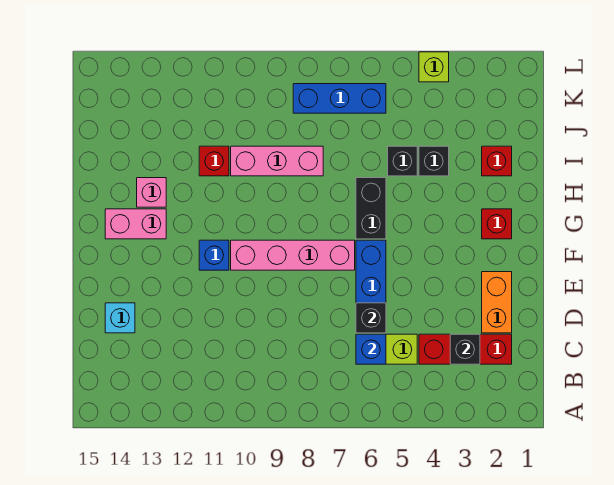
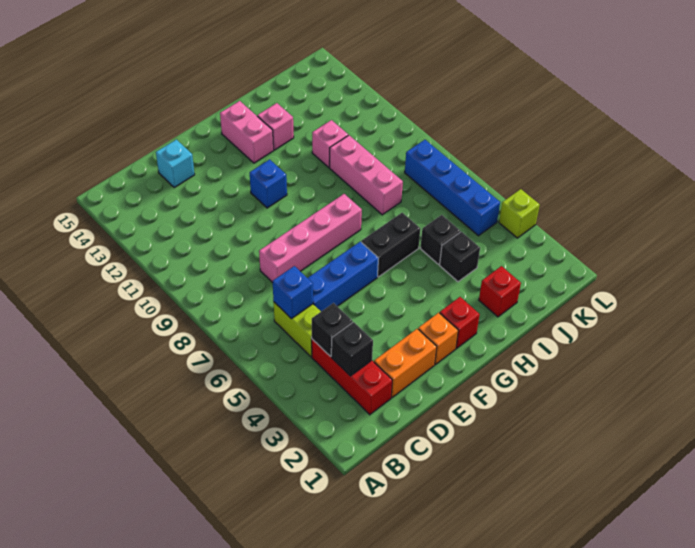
black 1x1 brick [356,303,386,333] -> black 1x1 brick moved to [312,303,353,356]
none -> orange 1x1 brick [418,313,458,364]
pink 1x4 brick [231,240,355,270] -> pink 1x4 brick turned to [259,194,362,283]
red 1x1 brick [199,146,229,176] -> pink 1x1 brick [312,120,348,167]
blue 1x3 brick [293,84,386,113] -> blue 1x4 brick [405,140,500,236]

